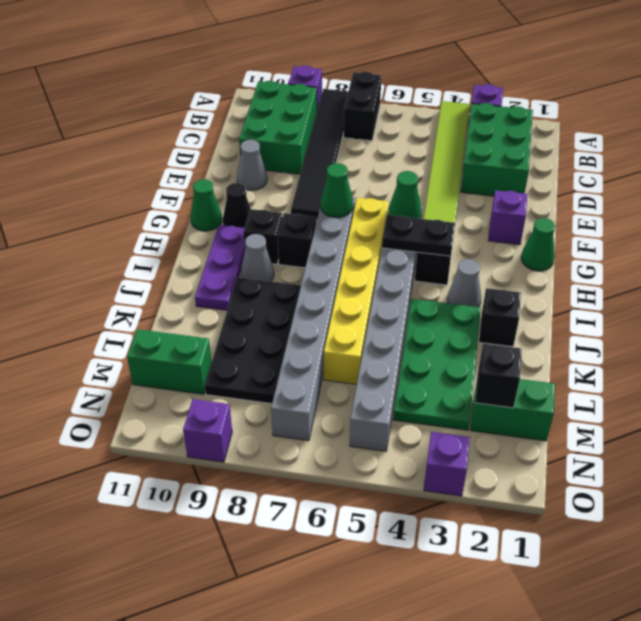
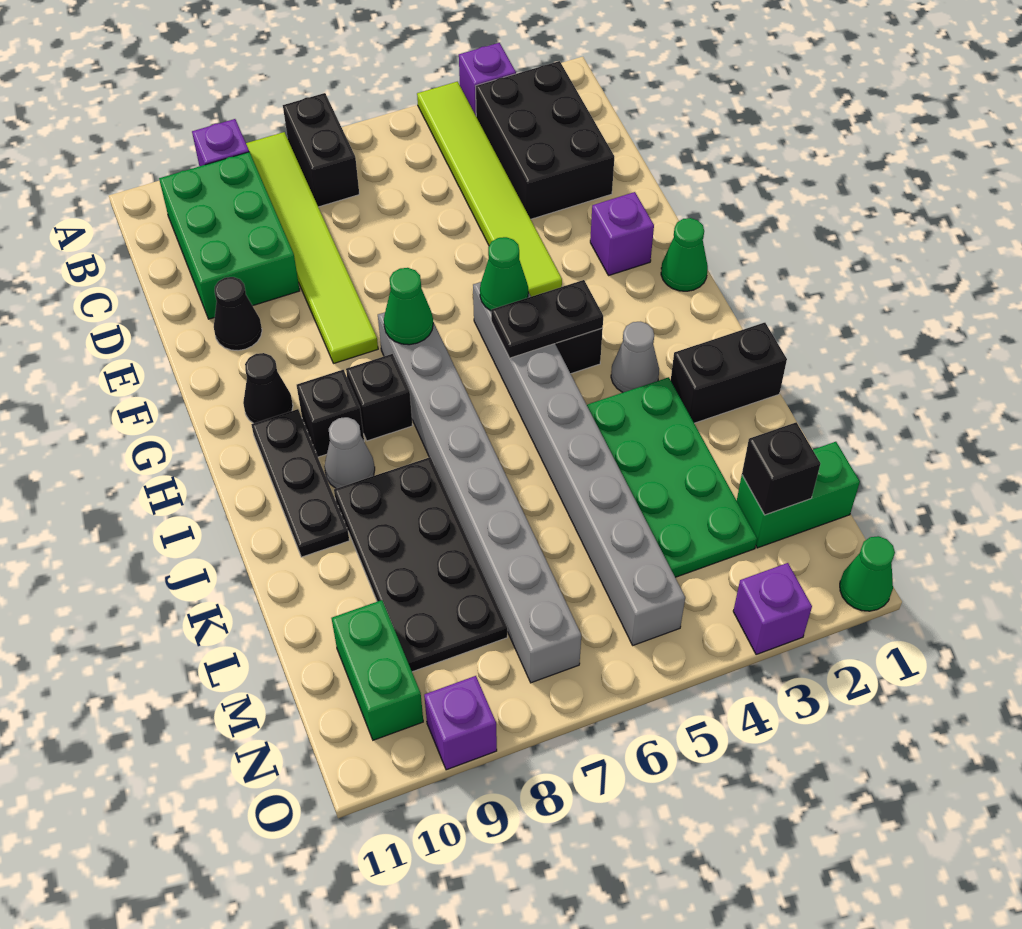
black 1x6 tile [291,89,348,221] -> lime 1x6 tile [246,132,378,363]
green 2x3 brick [461,103,533,196] -> black 2x3 brick [476,61,614,219]
grey 1x1 cone [237,140,267,190] -> black 1x1 cone [214,277,262,351]
yellow 1x6 brick [324,198,389,384] -> none
green 1x1 cone [190,179,222,231] -> green 1x1 cone moved to [840,536,895,611]
purple 1x3 plate [195,225,245,310] -> black 1x3 plate [251,409,349,557]
black 1x1 brick [479,288,521,347] -> black 1x2 brick [671,323,787,423]
green 1x2 brick [127,329,212,394] -> green 1x2 brick turned to [332,600,423,740]

